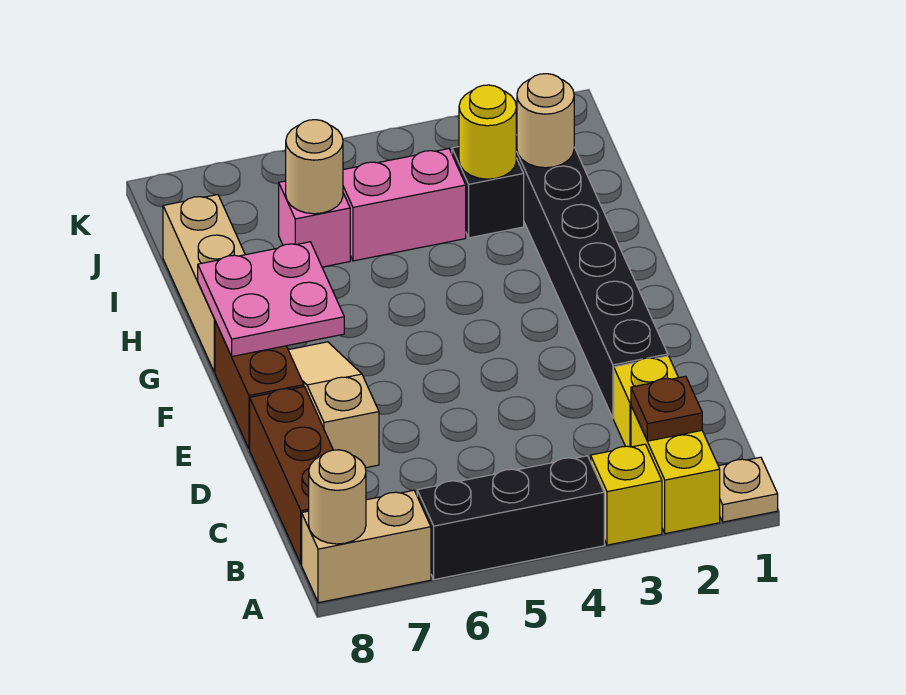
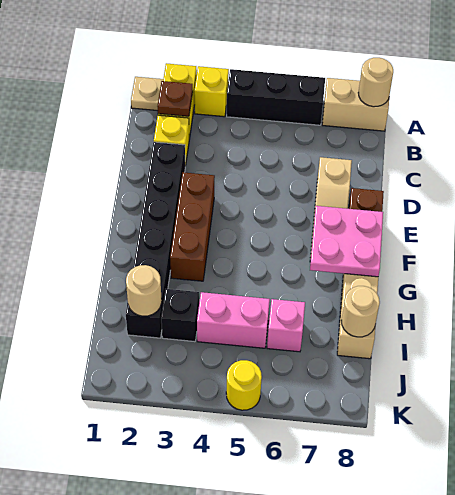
brown 1x3 brick [250,387,333,564] -> brown 1x3 brick moved to [170,172,215,281]
yellow 1x1 round brick [459,85,516,179] -> yellow 1x1 round brick moved to [226,360,262,410]
tan 1x1 round brick [286,120,343,214] -> tan 1x1 round brick moved to [341,286,380,337]

